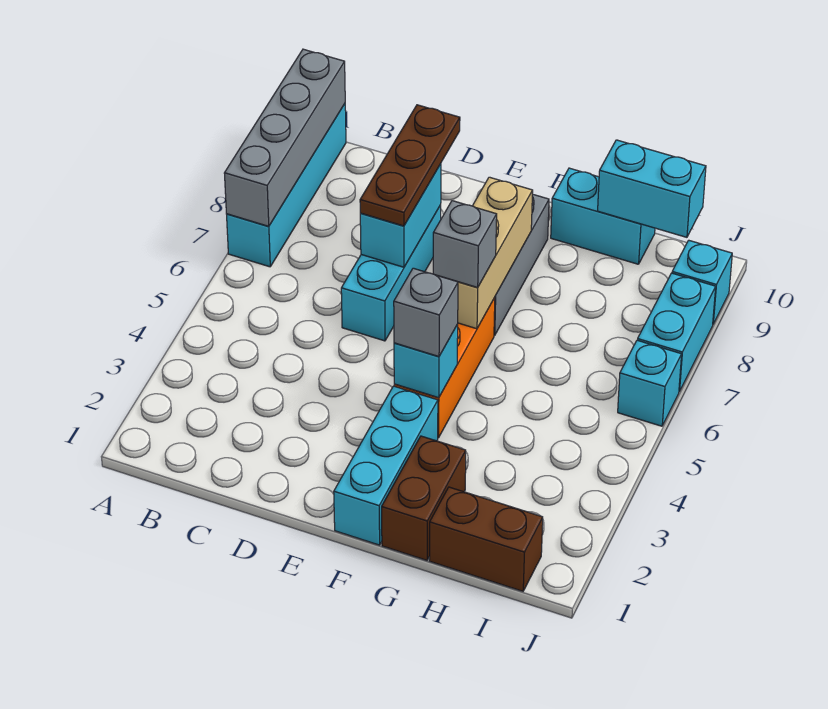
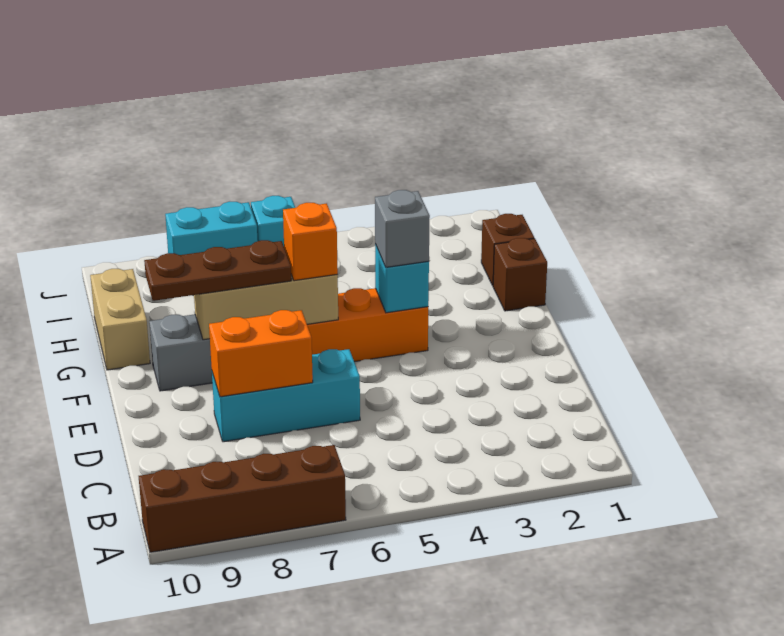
cyan 1x4 brick [227,104,346,267] -> brown 1x4 brick [139,445,346,552]
grey 1x4 brick [224,49,345,227] -> none
cyan 1x2 brick [360,164,441,267] -> orange 1x2 brick [209,310,313,397]
brown 1x3 plate [360,105,460,226] -> brown 1x3 plate moved to [144,240,291,301]
cyan 1x3 brick [334,386,438,545] -> none
grey 1x1 brick [433,201,497,287] -> orange 1x1 brick [283,203,338,281]
brown 1x2 brick [382,436,466,560] -> brown 1x1 brick [493,238,547,311]
cyan 1x2 brick [551,168,655,264] -> tan 1x2 brick [90,269,150,370]
brown 1x2 brick [429,487,543,591] -> brown 1x1 brick [481,214,534,285]
cyan 1x2 brick [598,140,706,237] -> none
cyan 1x1 brick [672,240,732,324] -> none

